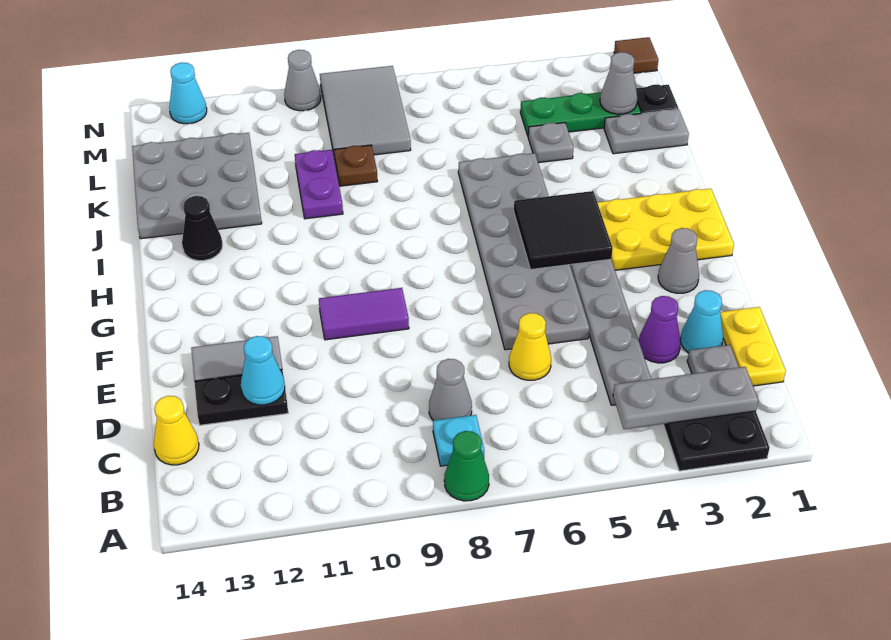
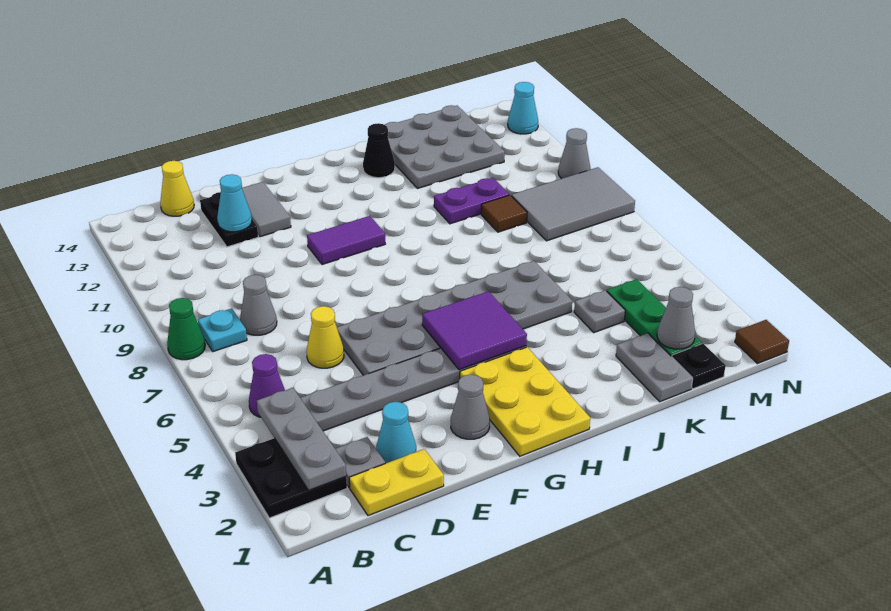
purple 1x1 cone [639,296,681,363] -> purple 1x1 cone moved to [249,354,285,417]
purple 1x2 tile [319,288,409,340] -> purple 1x2 tile turned to [307,216,385,265]
black 2x2 tile [514,191,613,269] -> purple 2x2 tile [422,291,527,370]
brown 1x1 plate [334,145,378,186] -> brown 1x1 tile [481,195,527,232]

